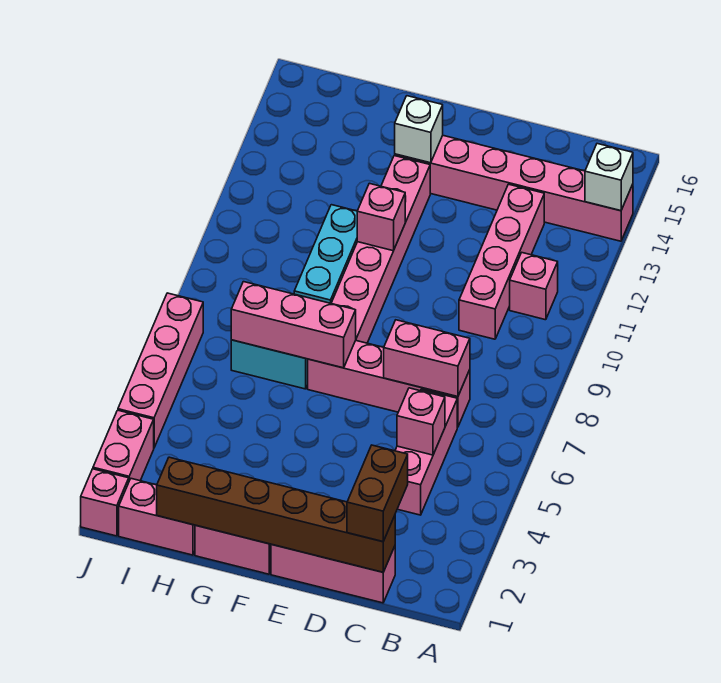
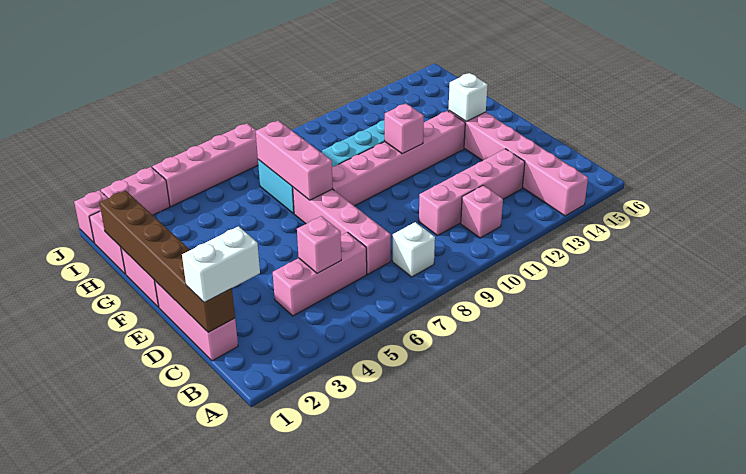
white 1x1 brick [585,144,633,211] -> white 1x1 brick moved to [393,222,435,277]
brown 1x2 brick [347,445,408,542] -> white 1x2 brick [182,226,260,303]
pink 1x2 brick [384,320,470,397] -> none

